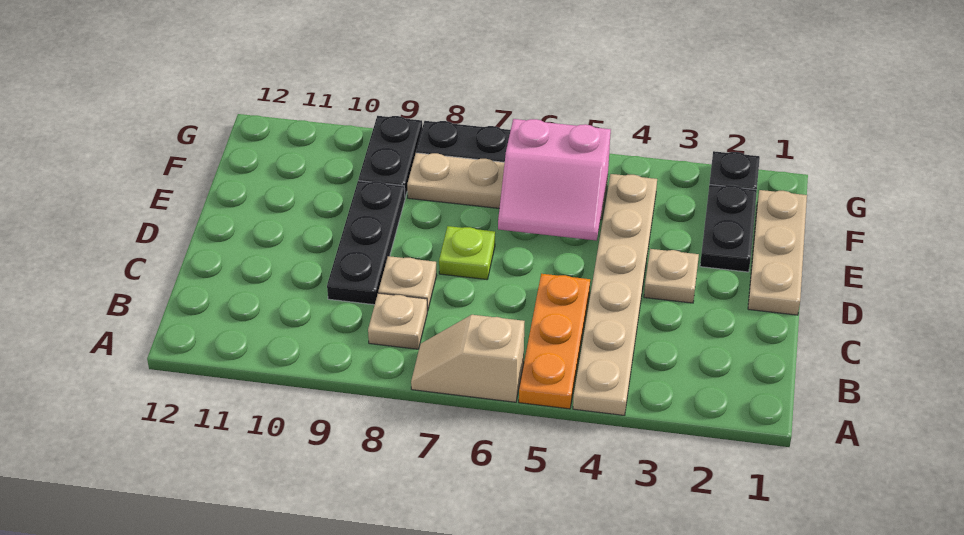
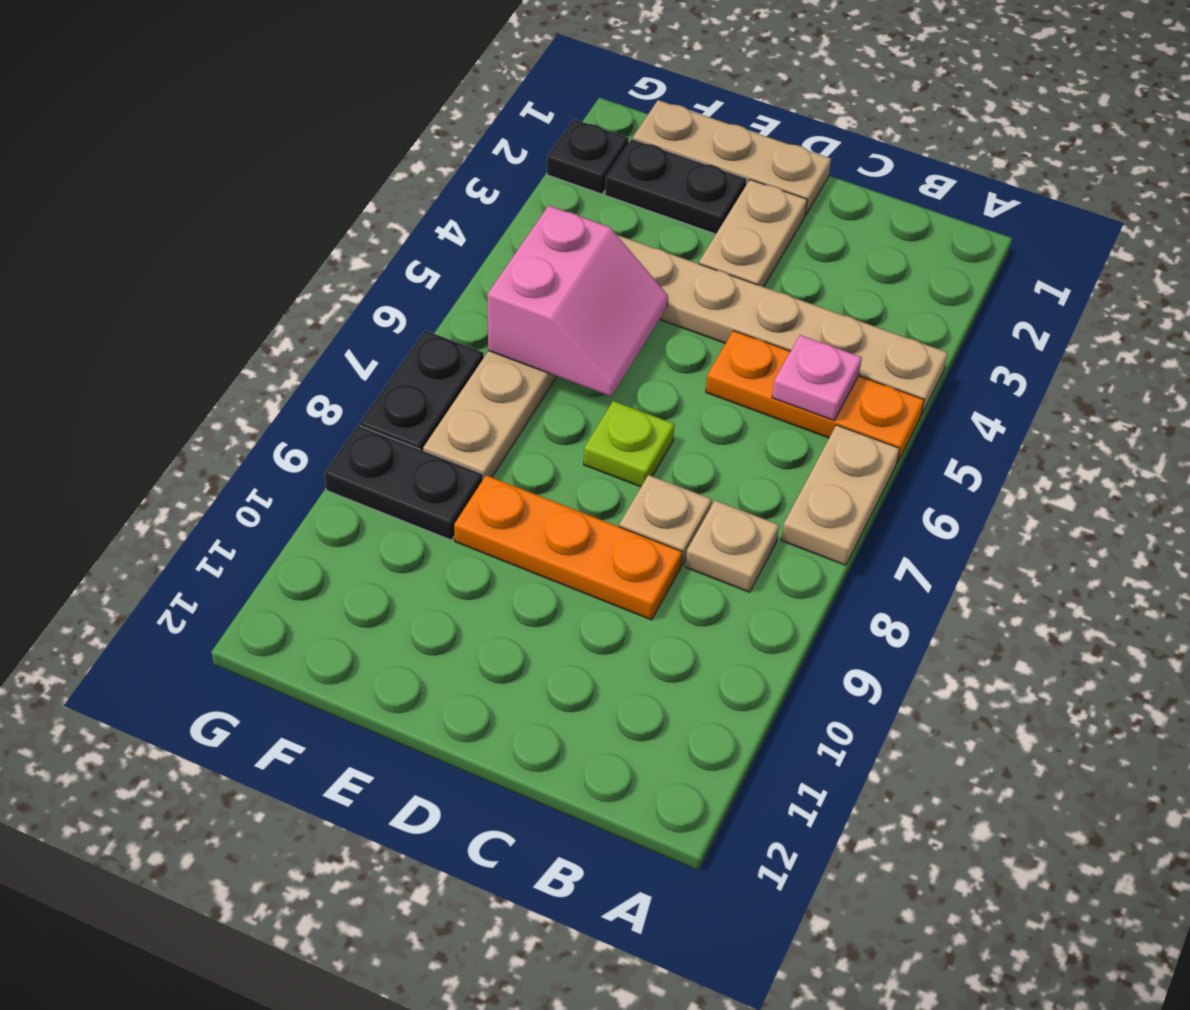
tan 1x2 slope [411,315,525,402] -> tan 1x2 plate [781,425,900,565]
none -> pink 1x1 plate [772,335,862,421]
black 1x3 plate [327,181,405,305] -> orange 1x3 plate [454,475,682,620]
tan 1x1 plate [644,249,699,303] -> tan 1x2 plate [699,180,807,287]

